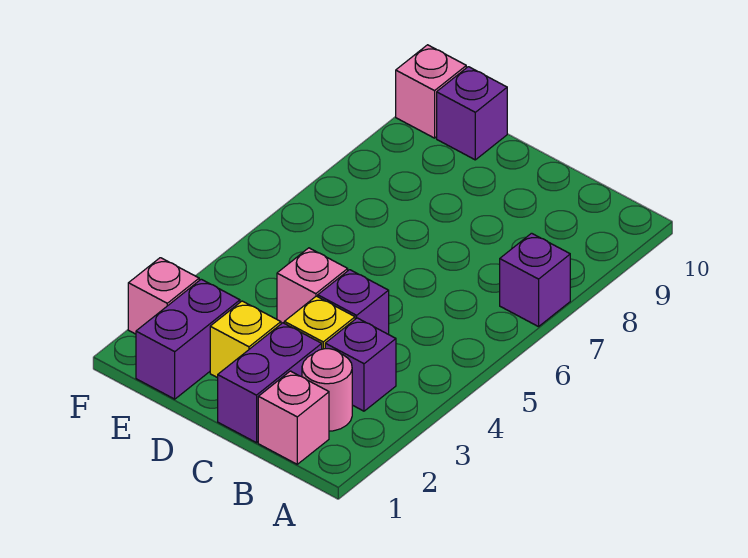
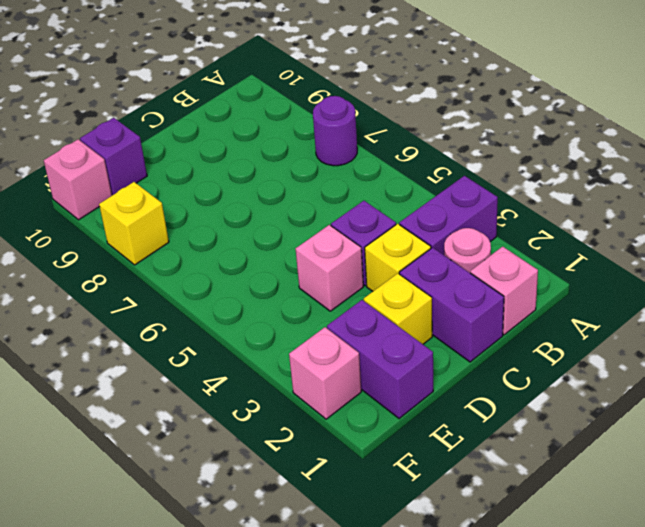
purple 1x1 brick [500,233,570,327] -> purple 1x1 round brick [313,96,357,166]
purple 1x1 brick [325,318,396,411] -> purple 1x2 brick [399,176,498,255]
none -> yellow 1x1 brick [99,182,169,265]

